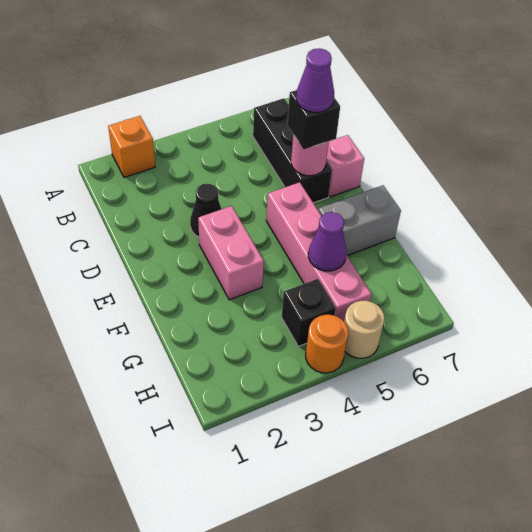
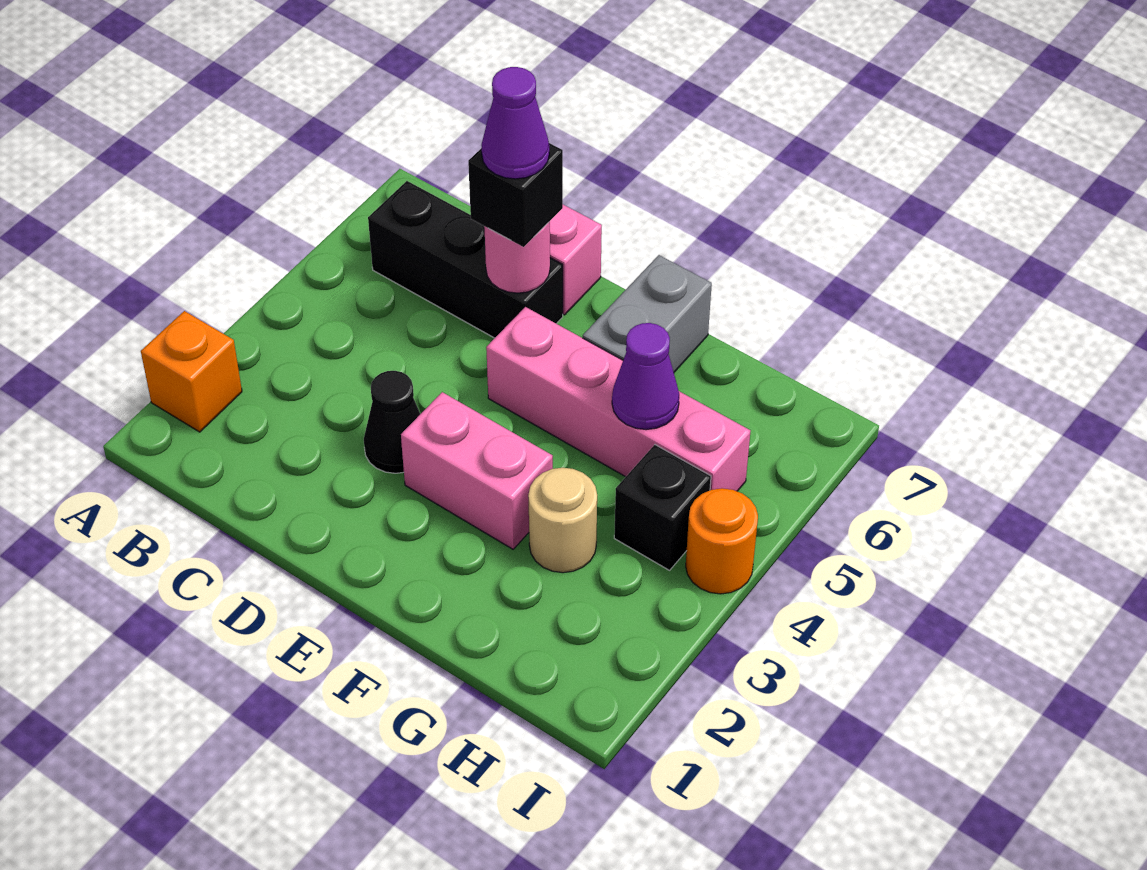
tan 1x1 round brick [344,301,384,358] -> tan 1x1 round brick moved to [528,468,597,573]

